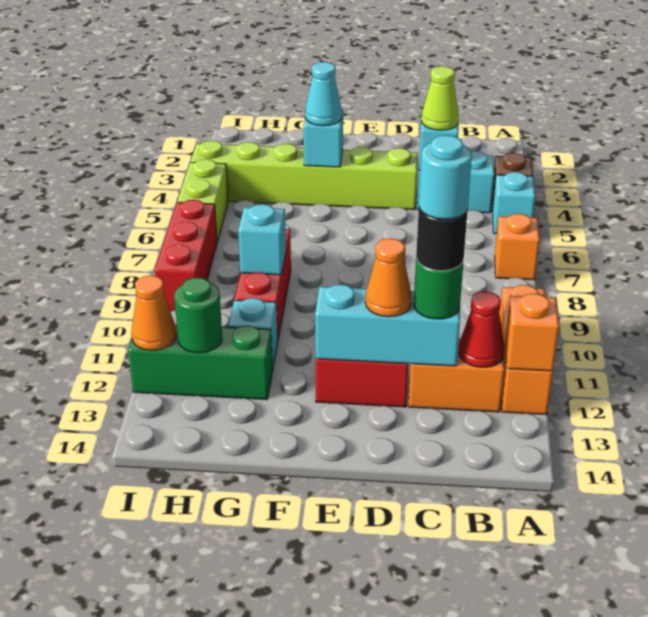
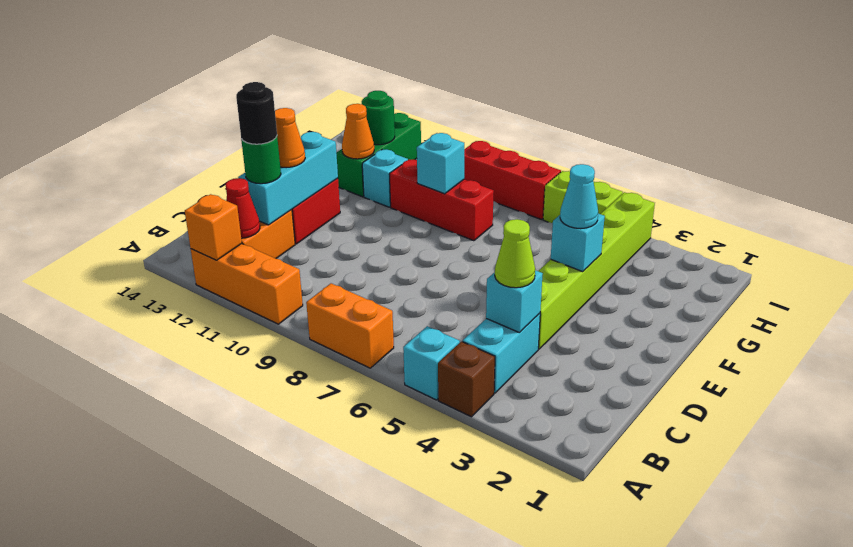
orange 1x1 brick [495,214,540,280] -> orange 1x2 brick [306,283,394,368]
cyan 1x1 round brick [419,135,472,219] -> none
orange 1x1 cone [131,275,176,350] -> orange 1x1 cone moved to [342,104,374,159]

